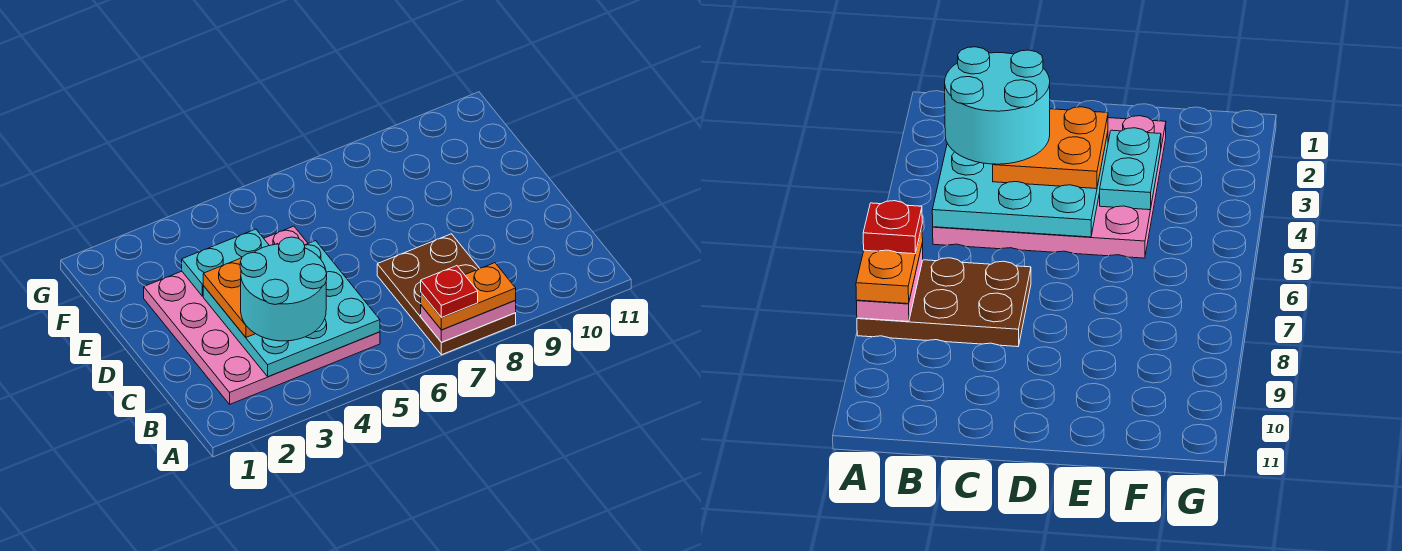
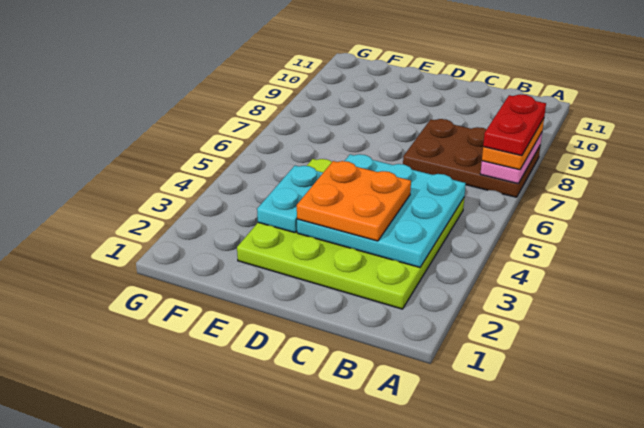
red 1x1 plate [421,266,478,318] -> red 1x2 plate [483,94,546,156]
pink 4x4 plate [144,226,380,404] -> lime 4x4 plate [237,159,464,309]
cyan 2x2 round brick [240,237,327,341] -> none

